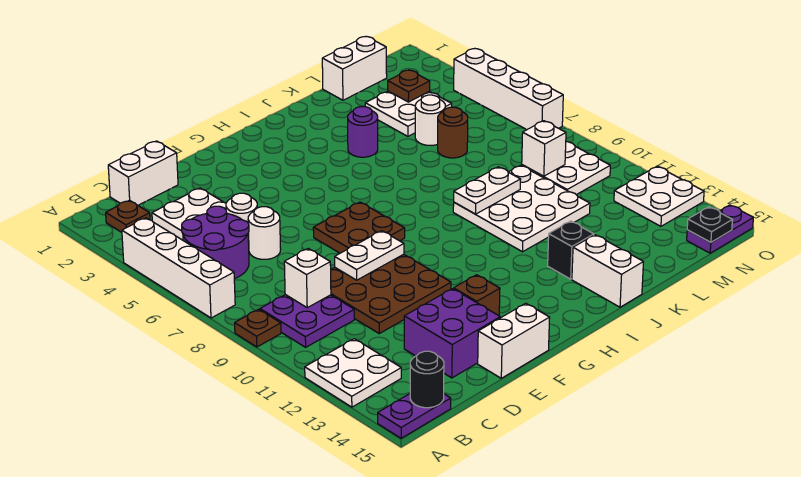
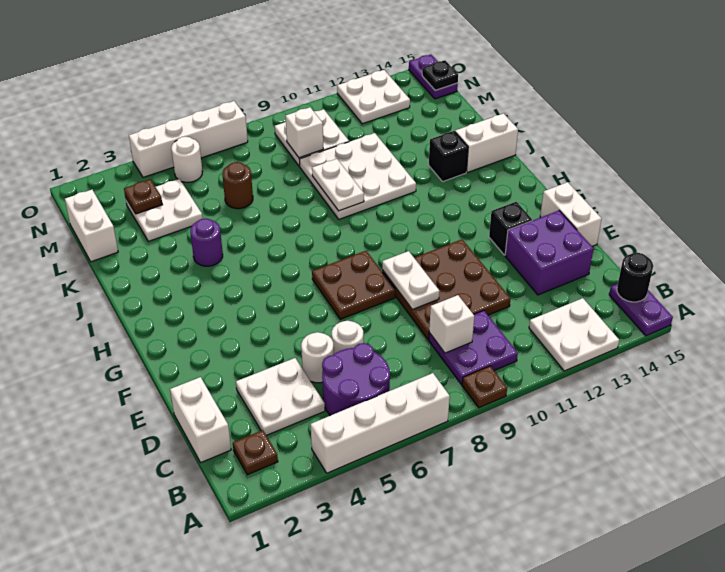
brown 1x1 brick [454,275,500,316] -> black 1x1 brick [489,202,532,255]
white 1x1 round brick [415,95,445,145] -> white 1x1 round brick moved to [171,137,202,182]

